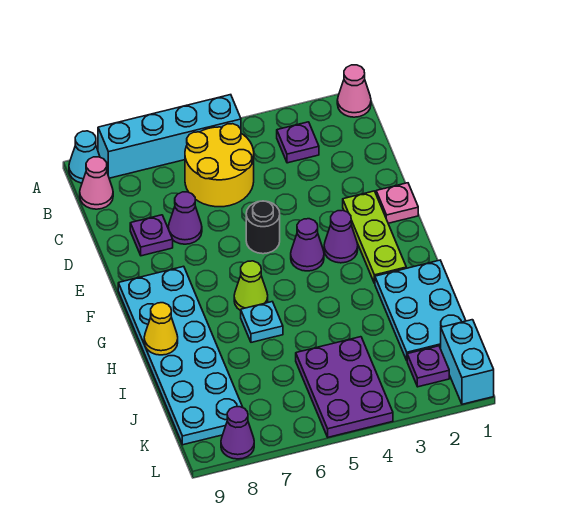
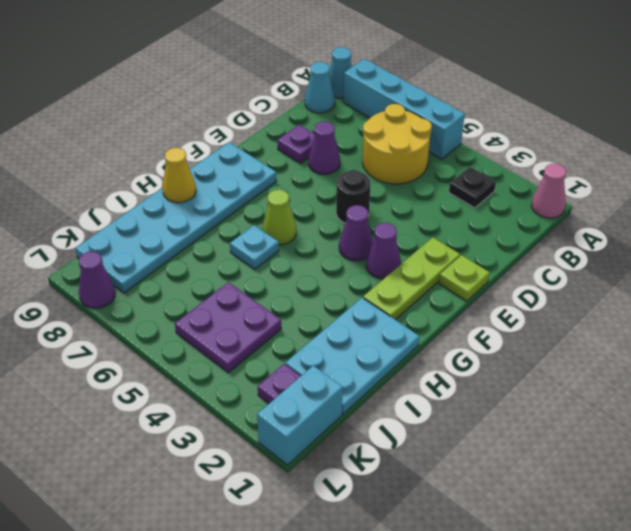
purple 1x1 plate [277,122,319,163] -> black 1x1 plate [449,167,496,208]
pink 1x1 cone [80,157,113,209] -> cyan 1x1 cone [305,62,335,113]
pink 1x1 plate [376,183,418,223] -> lime 1x1 plate [439,255,489,301]
purple 2x3 plate [296,337,393,437] -> purple 2x2 plate [175,282,281,373]

